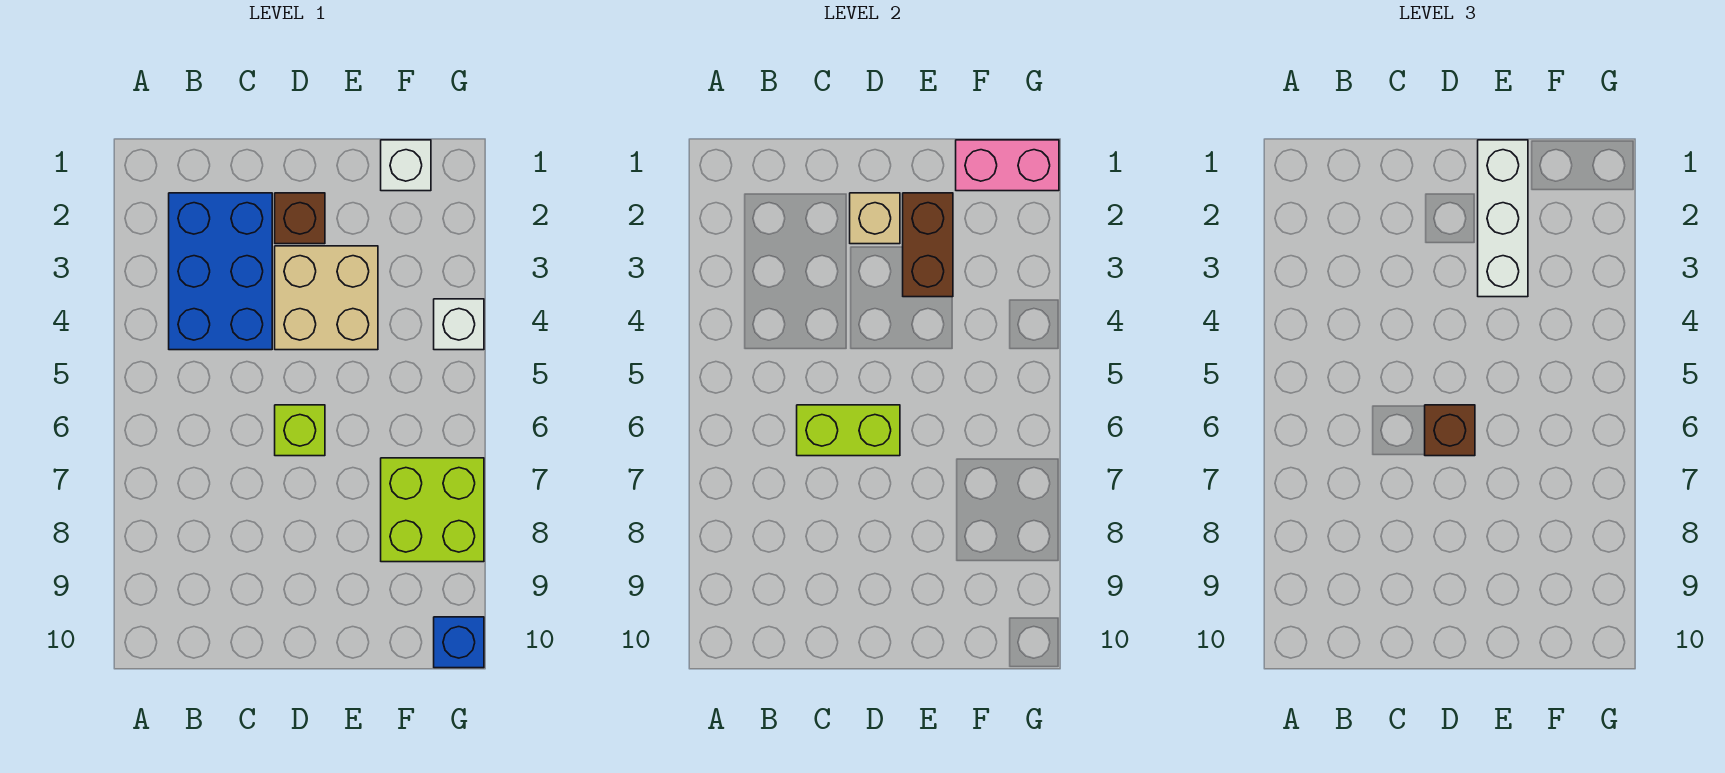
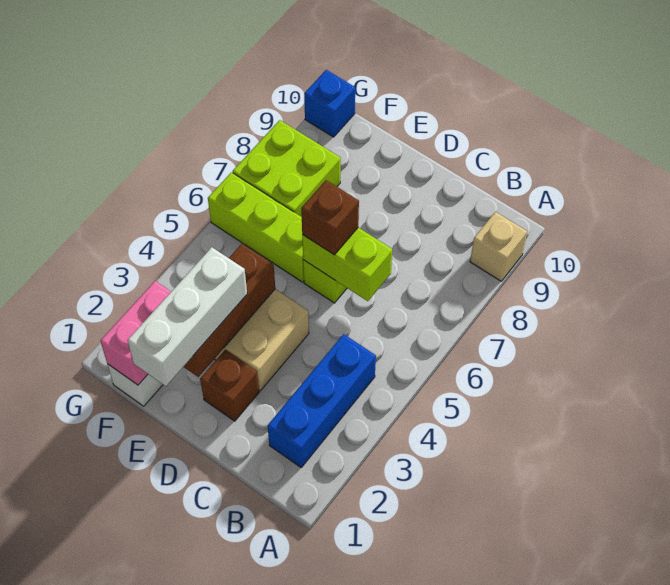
blue 2x3 brick [169,193,272,350] -> blue 1x3 brick [268,334,376,467]
tan 1x1 brick [850,193,900,244] -> tan 1x1 brick moved to [470,212,527,281]
brown 1x2 brick [903,193,953,297] -> brown 1x3 brick [184,244,275,377]
none -> lime 1x3 brick [208,172,304,282]
pink 1x2 brick [956,140,1059,191] -> pink 1x2 brick turned to [100,281,171,385]
white 1x1 brick [434,299,484,350] -> none

